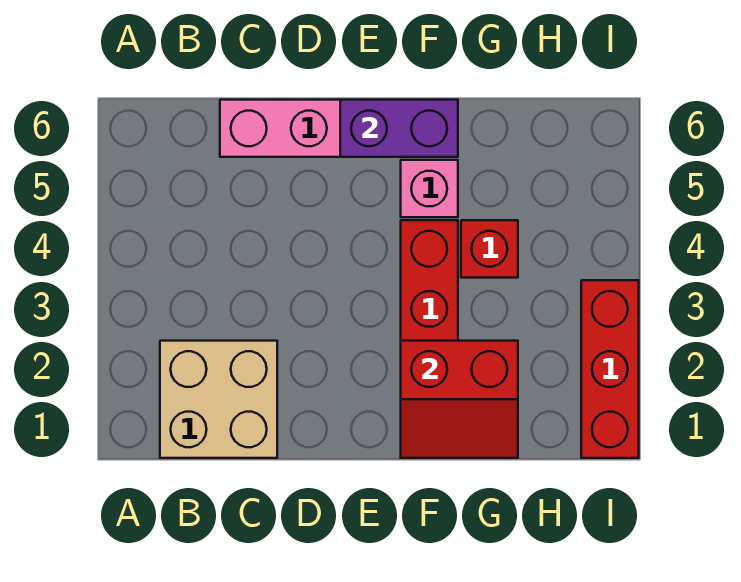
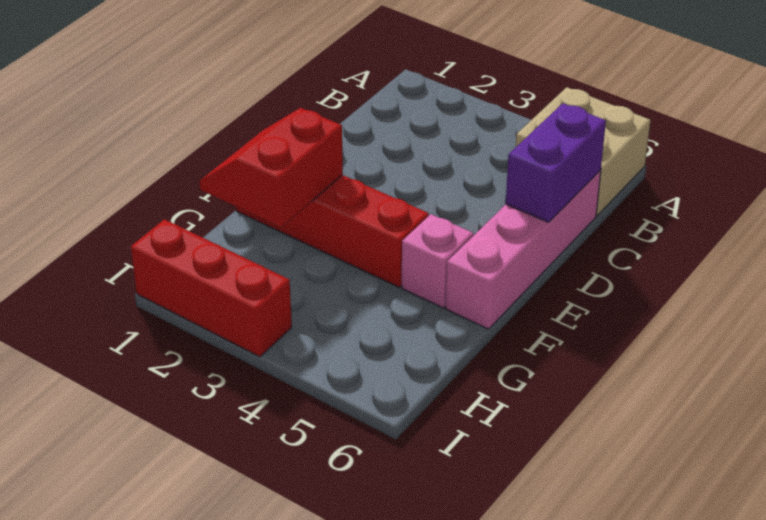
tan 2x2 brick [160,341,277,458] -> tan 2x2 brick moved to [516,87,650,216]
purple 1x2 brick [340,100,458,157] -> purple 1x2 brick moved to [506,103,606,222]
red 1x1 brick [461,220,518,278] -> none

